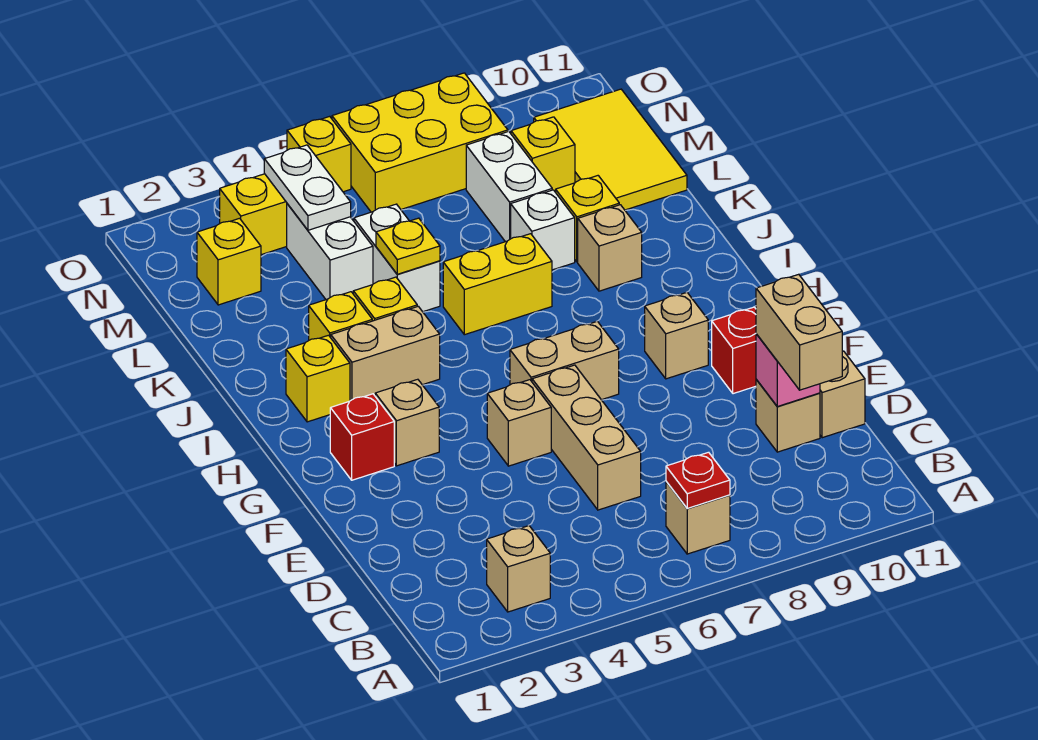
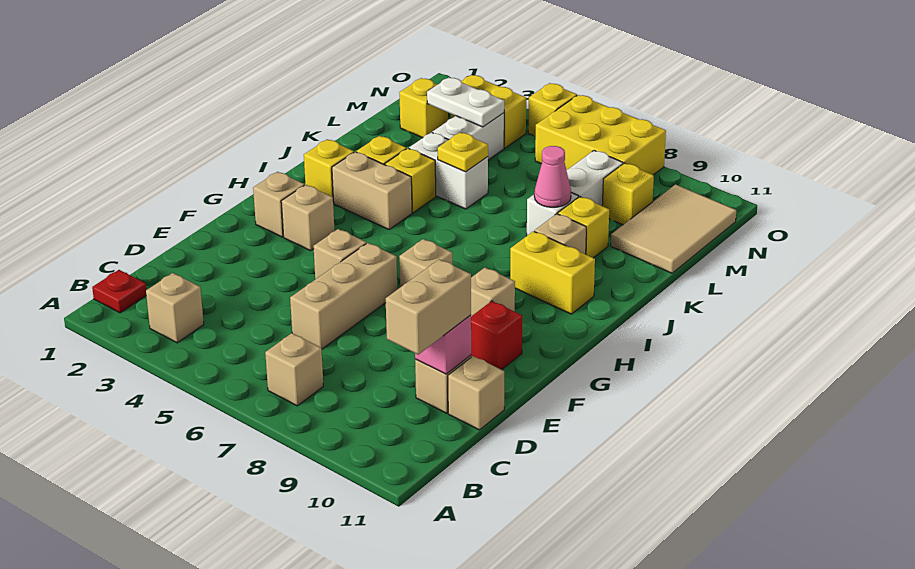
red 1x1 plate [666,452,730,508] -> red 1x1 plate moved to [92,270,146,313]
red 1x1 brick [330,394,394,480] -> tan 1x1 brick [253,172,304,237]
tan 1x2 brick [510,321,619,400] -> tan 1x1 brick [399,239,452,287]
yellow 1x2 brick [443,234,552,335] -> yellow 1x2 brick moved to [510,231,595,314]
white 1x2 brick [354,204,440,312] -> white 1x2 brick turned to [409,132,488,209]
none -> pink 1x1 cone [534,146,571,207]
yellow 2x3 tile [534,89,687,210] -> tan 2x3 tile [611,184,736,273]
white 1x2 plate [264,145,351,230] -> white 1x2 plate turned to [427,77,504,127]

